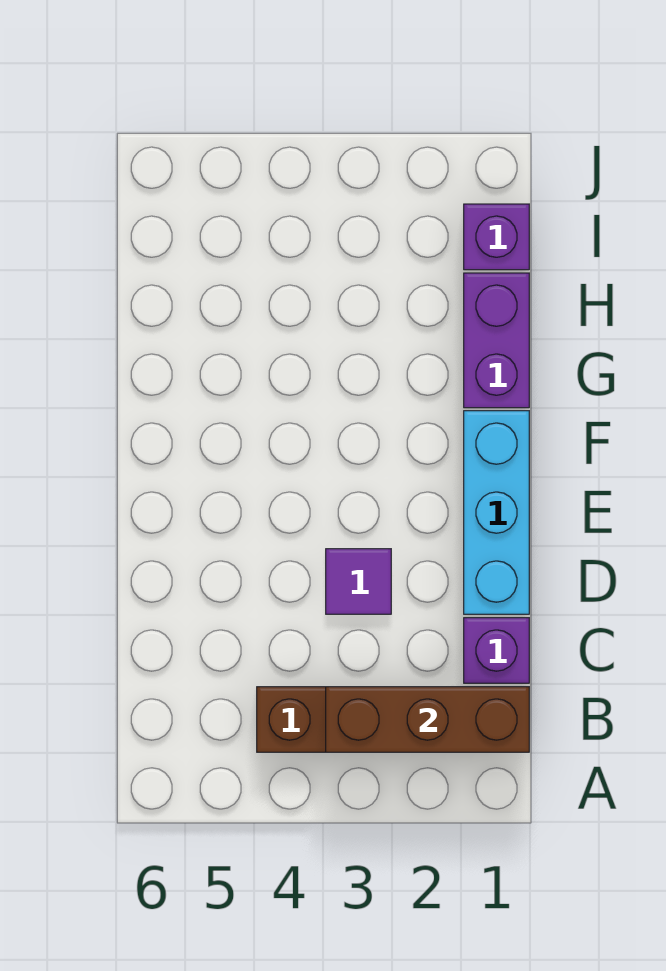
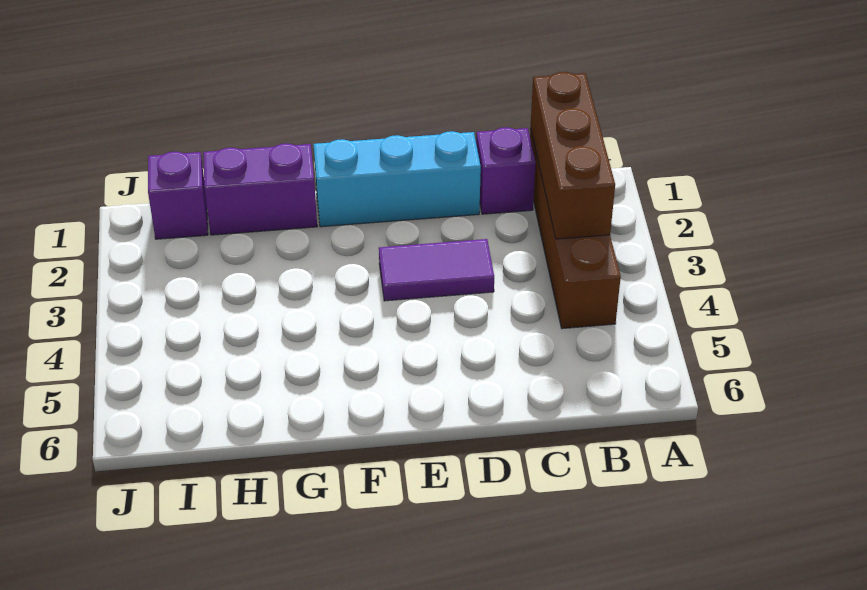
purple 1x1 tile [326,549,391,614] -> purple 1x2 tile [379,239,494,301]

